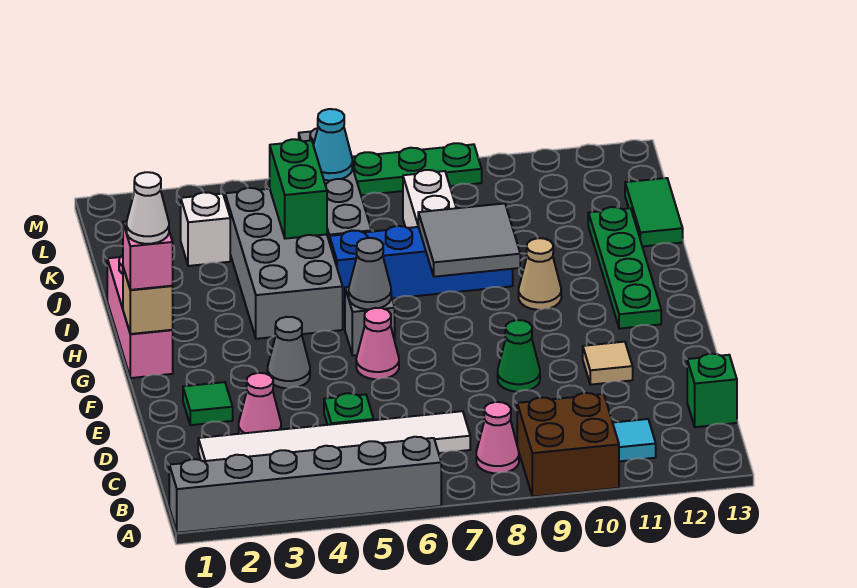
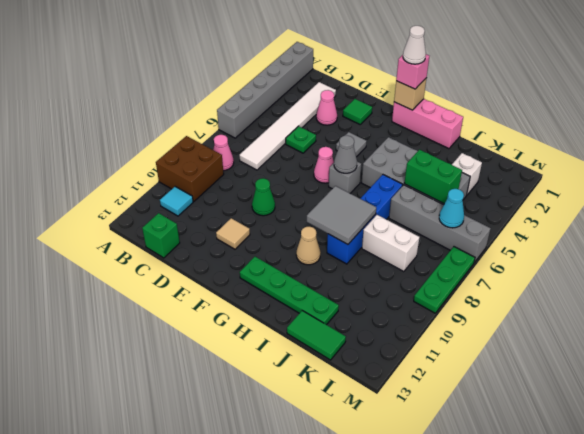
grey 1x1 cone [268,317,310,388] -> grey 1x1 tile [336,132,367,157]

